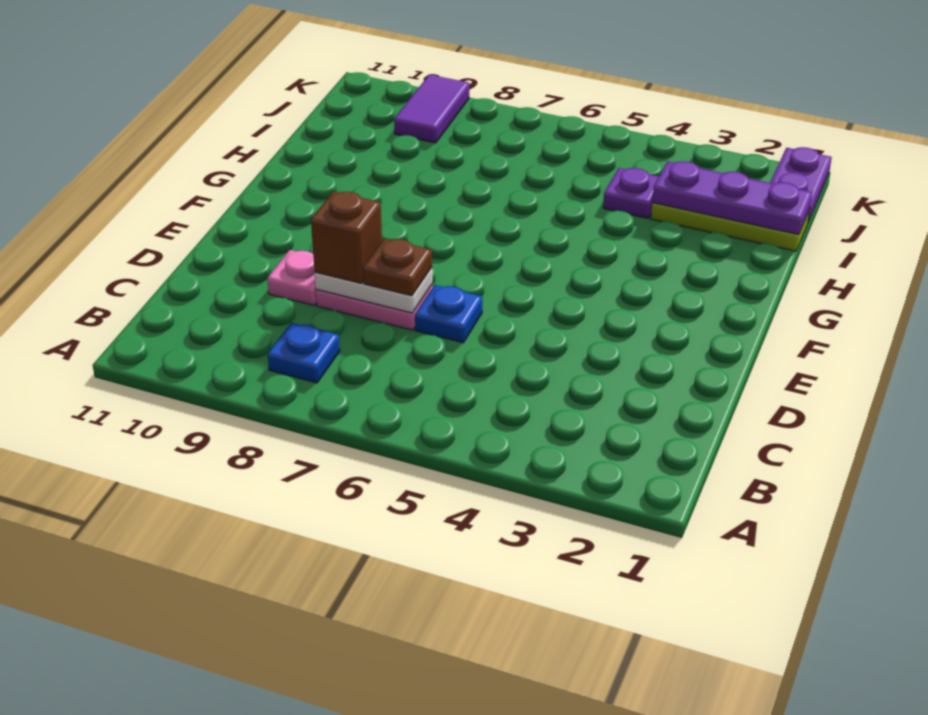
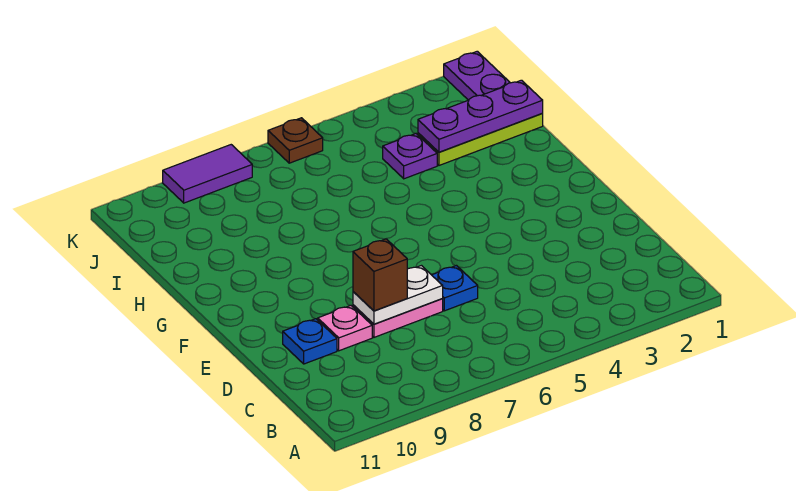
blue 1x1 plate [268,323,340,383] -> blue 1x1 plate moved to [283,319,337,364]
brown 1x1 plate [363,239,432,296] -> brown 1x1 plate moved to [268,118,323,163]
purple 1x2 tile [394,75,469,143] -> purple 1x2 tile turned to [163,145,252,203]

